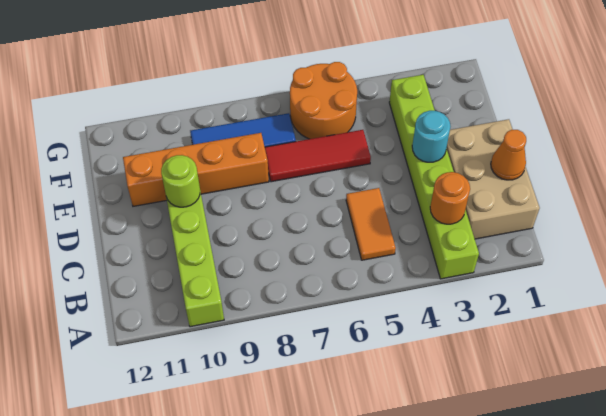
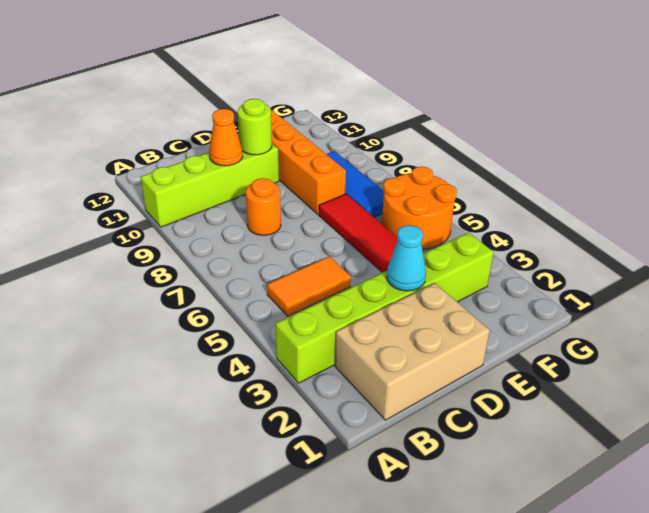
orange 1x1 round brick [430,172,470,224] -> orange 1x1 round brick moved to [246,178,281,235]
orange 1x1 cone [491,129,526,180] -> orange 1x1 cone moved to [209,109,243,166]
cyan 1x1 round brick [412,111,451,162] -> cyan 1x1 cone [386,225,426,291]

